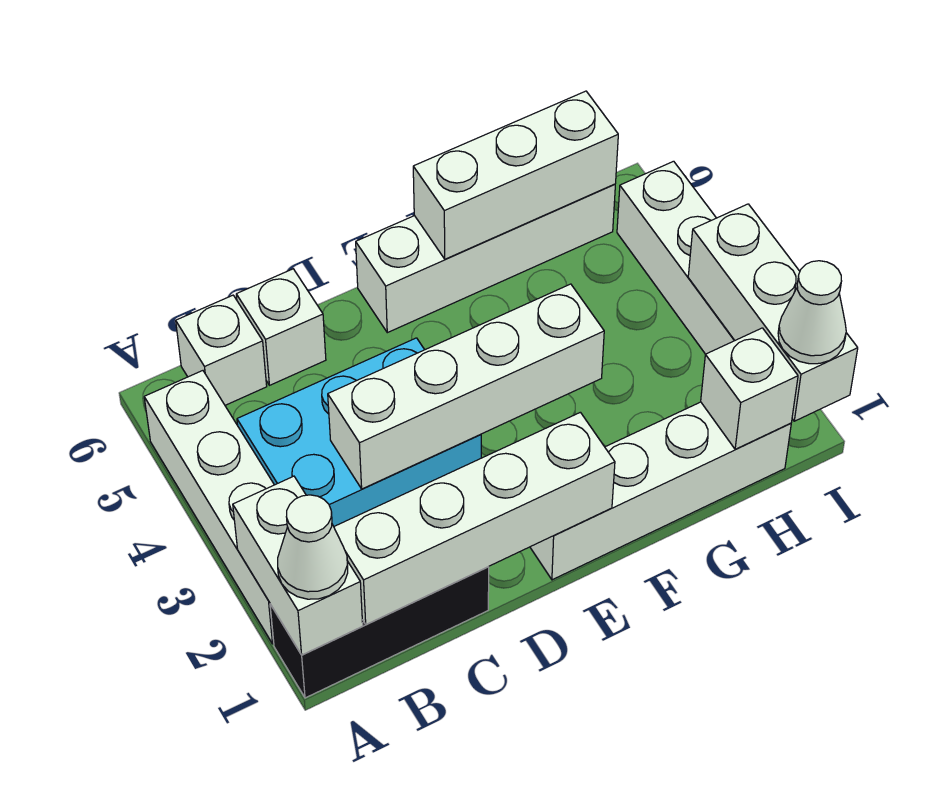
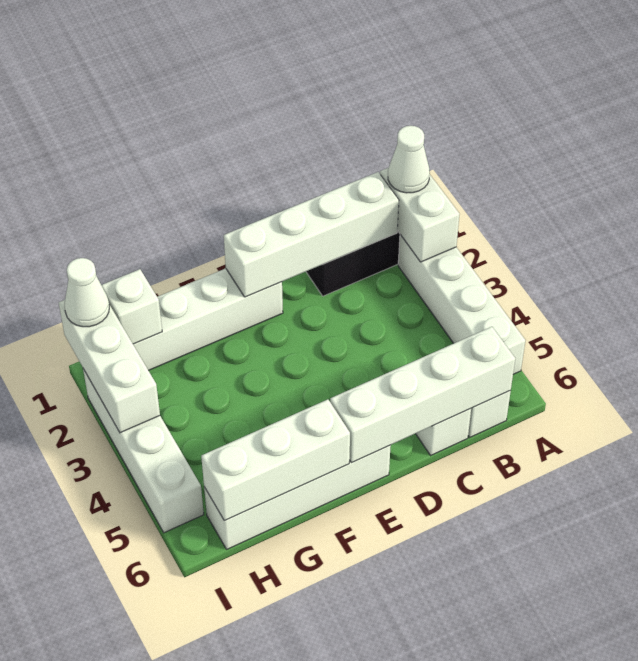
cyan 2x3 brick [237,338,481,526] -> none
white 1x4 brick [328,284,604,489] -> white 1x4 brick moved to [330,327,515,463]

